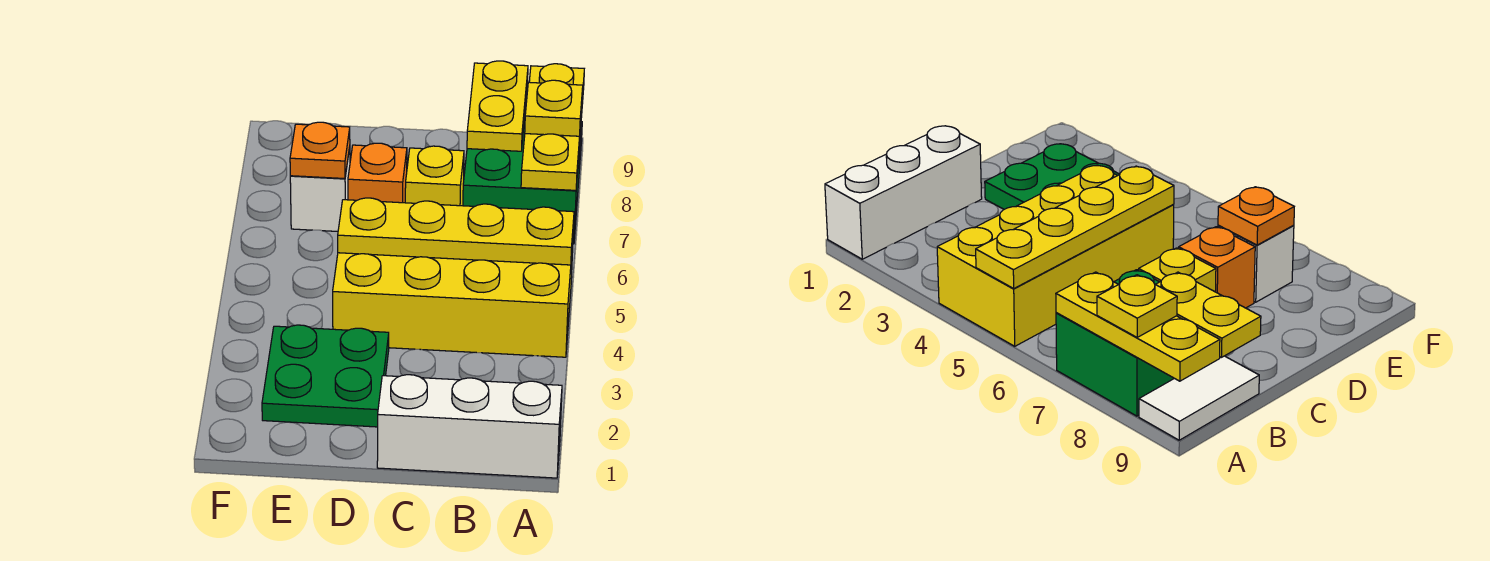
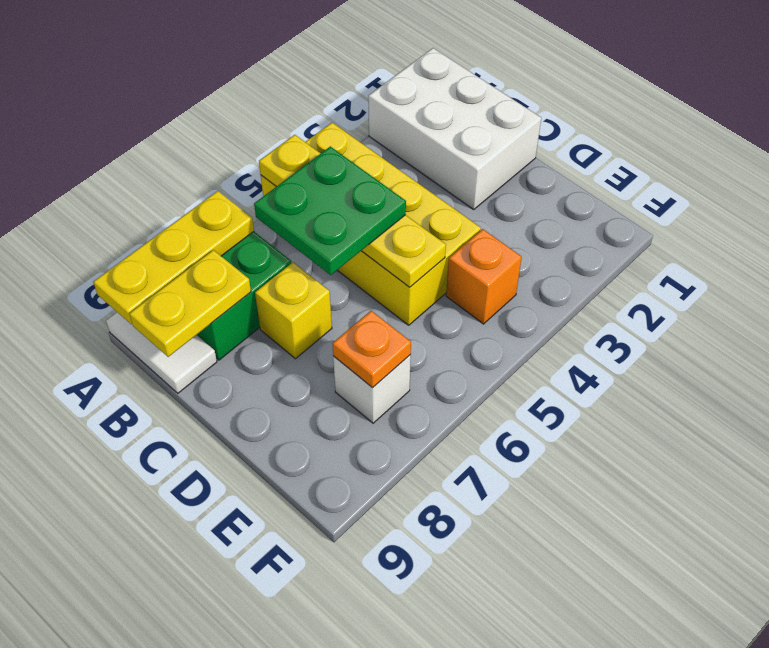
white 1x3 brick [377,375,562,478] -> white 2x3 brick [368,48,541,210]
yellow 1x1 plate [525,80,583,136] -> none
green 2x2 plate [262,325,389,427] -> green 2x2 plate moved to [254,146,406,275]
orange 1x1 brick [348,143,407,203] -> orange 1x1 brick moved to [446,229,522,324]

